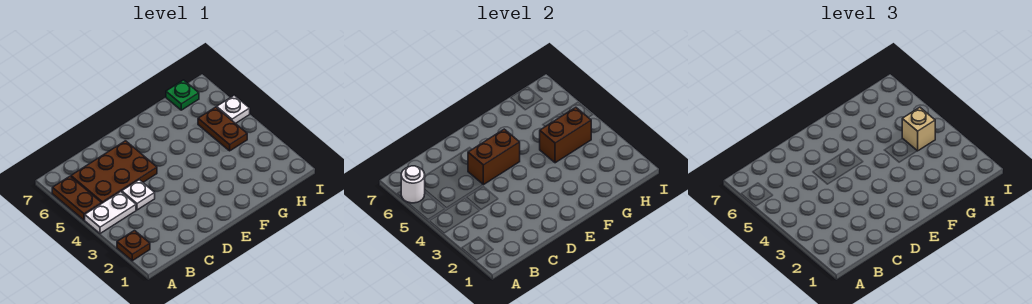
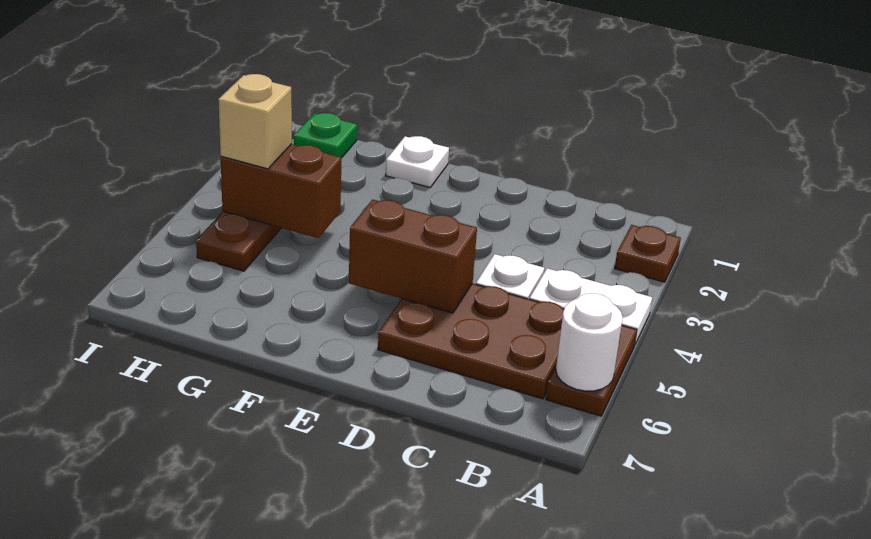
green 1x1 plate [166,80,199,110] -> green 1x1 plate moved to [294,113,357,158]
white 1x1 plate [217,95,250,124] -> white 1x1 plate moved to [386,136,449,187]

